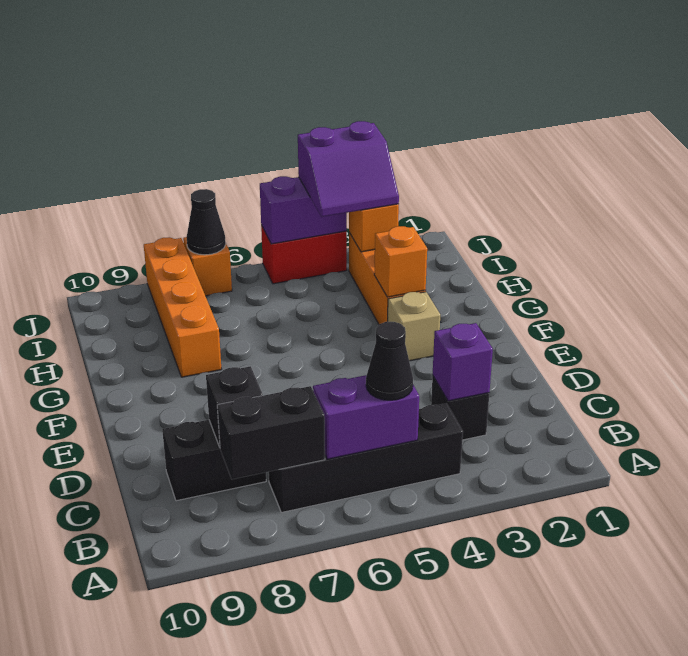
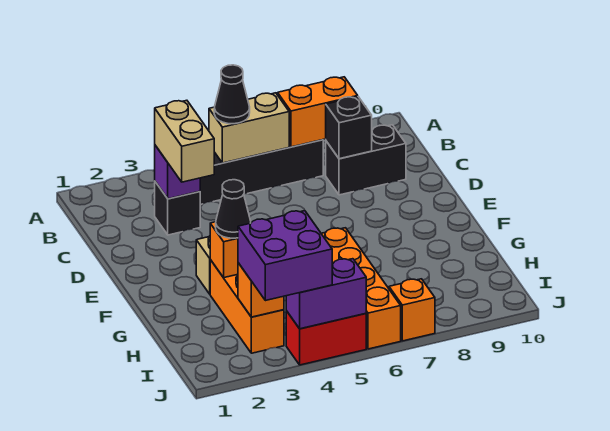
purple 1x2 brick [313,375,419,459] -> tan 1x2 brick [209,93,289,163]
black 1x2 brick [217,386,325,479] -> orange 1x2 brick [278,77,358,147]
none -> tan 1x2 brick [155,100,214,182]
orange 1x4 brick [144,237,221,377] -> orange 1x4 brick moved to [321,228,401,349]
purple 2x2 slope [298,121,399,217] -> purple 2x2 brick [238,211,332,301]
black 1x1 cone [187,189,226,255] -> black 1x1 cone moved to [216,180,251,238]

